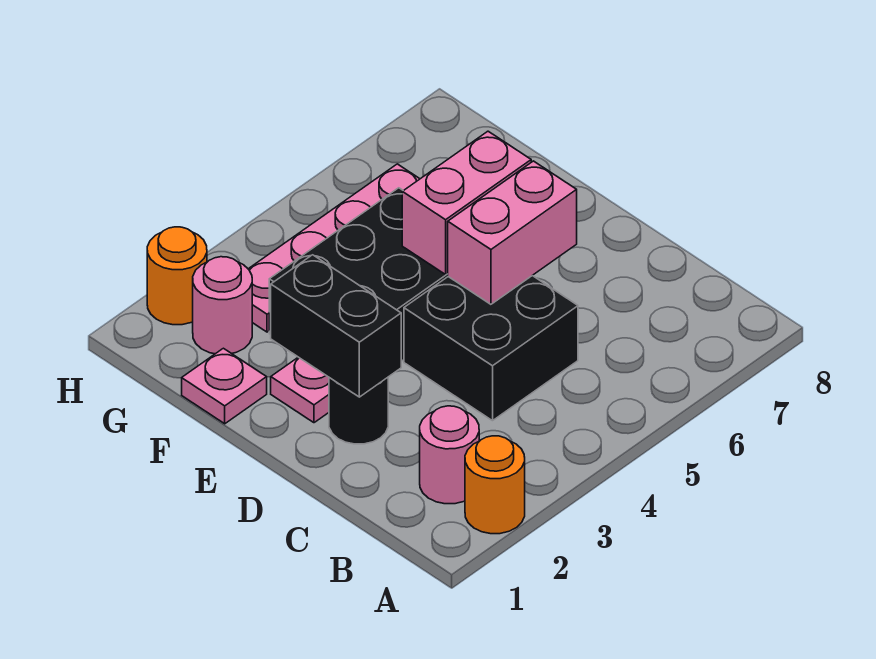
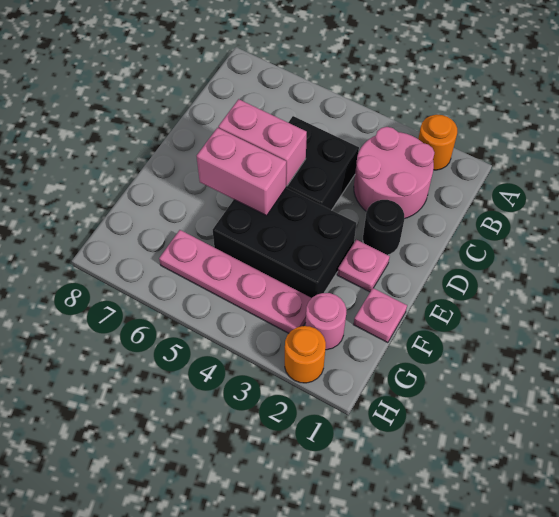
pink 1x1 round brick [420,406,479,504] -> pink 2x2 round brick [354,127,434,219]
black 1x2 brick [271,255,401,397] -> none

